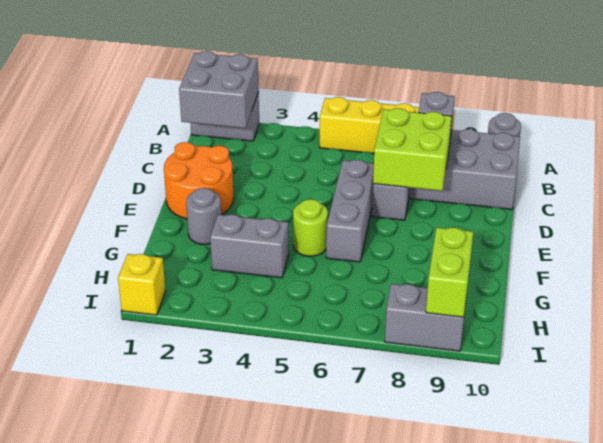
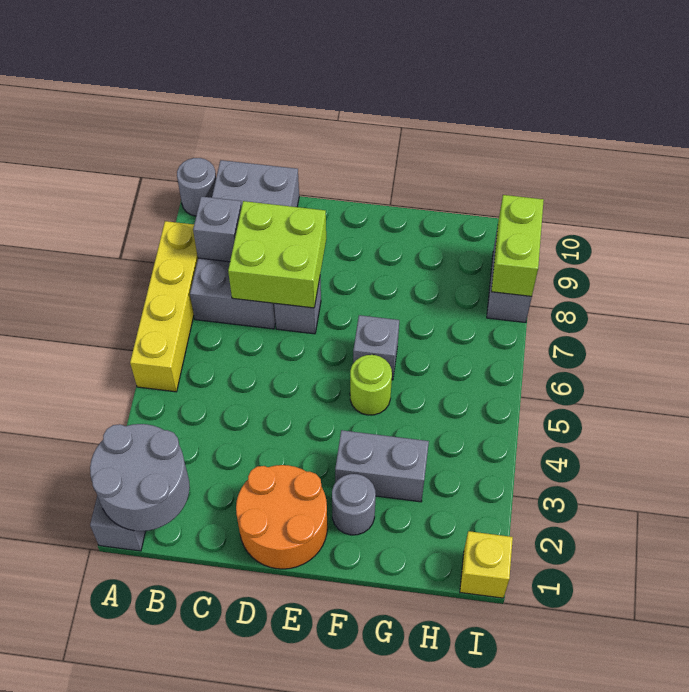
grey 2x2 brick [179,51,259,128] -> grey 2x2 round brick [90,424,190,531]
grey 1x3 brick [326,160,374,262] -> grey 1x1 brick [353,315,399,380]
grey 1x2 brick [210,214,289,278] -> grey 1x2 brick turned to [335,430,429,502]
lime 1x2 brick [426,227,473,317] -> lime 1x2 brick turned to [491,195,544,296]

